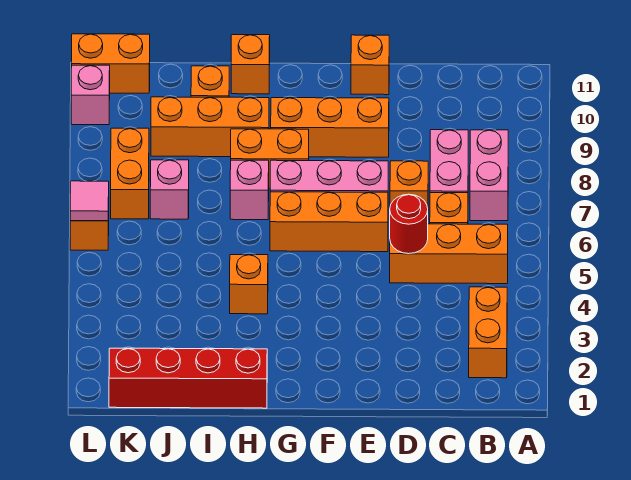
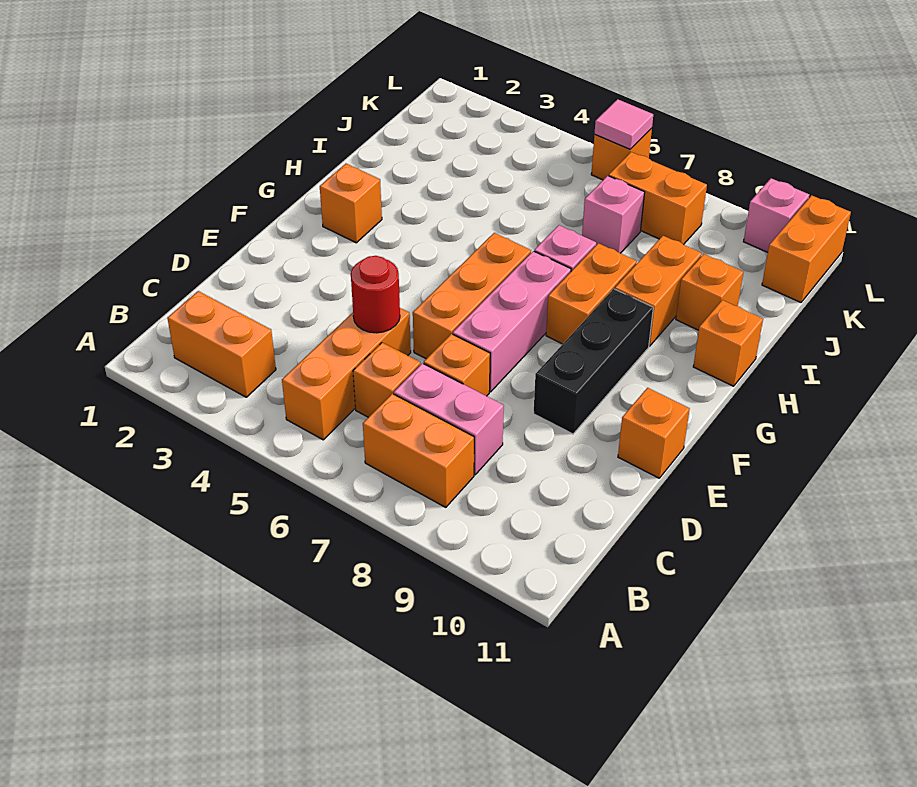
pink 1x2 brick [470,130,508,221] -> orange 1x2 brick [363,394,474,507]
orange 1x3 brick [271,98,389,157] -> black 1x3 brick [533,289,653,434]
red 1x4 brick [109,348,267,408] -> none
orange 1x1 brick [230,255,268,314] -> orange 1x1 brick moved to [320,164,382,243]
orange 1x3 brick [151,97,269,157] -> orange 1x2 brick [615,236,702,346]

